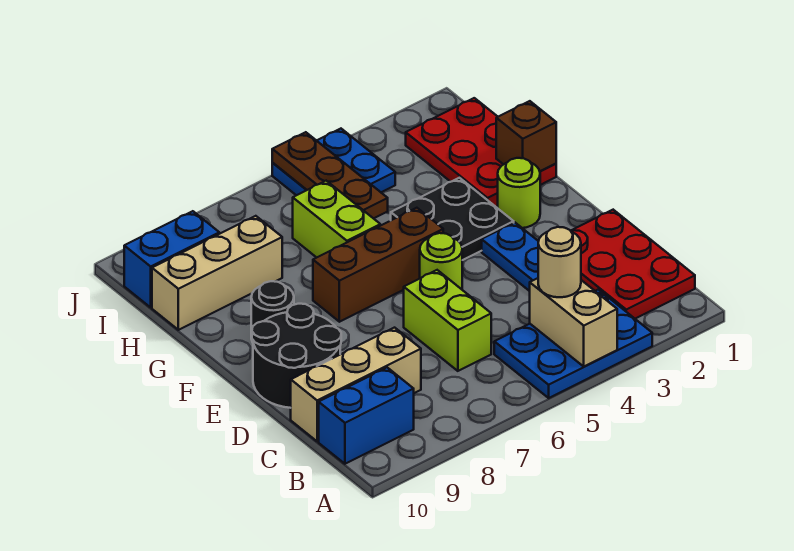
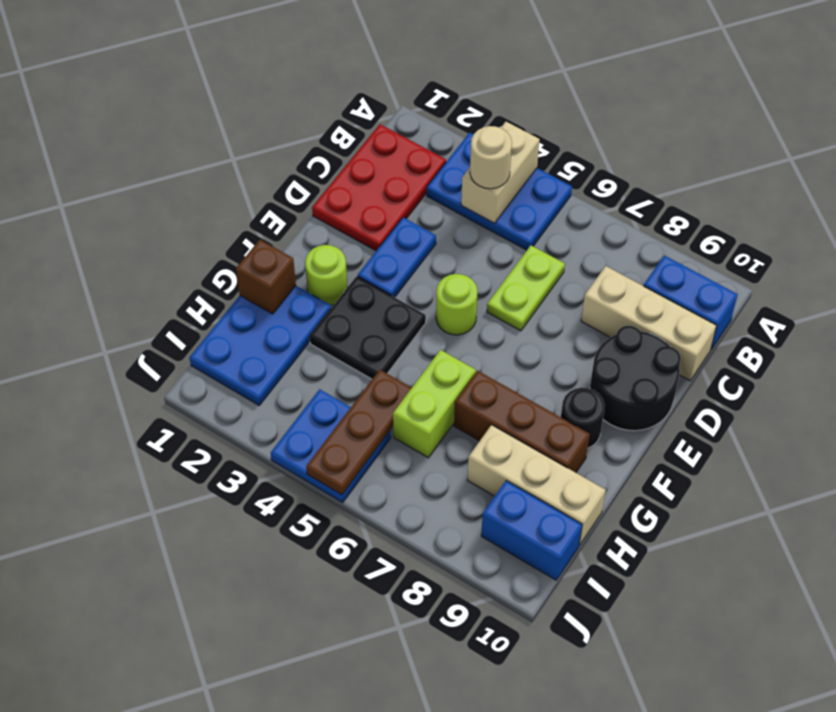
lime 1x2 brick [404,270,491,371] -> lime 1x2 plate [487,246,565,331]
brown 1x3 brick [313,208,443,322] -> brown 1x3 brick moved to [454,371,590,473]
red 2x3 plate [406,98,556,207] -> blue 2x3 plate [189,286,331,405]

